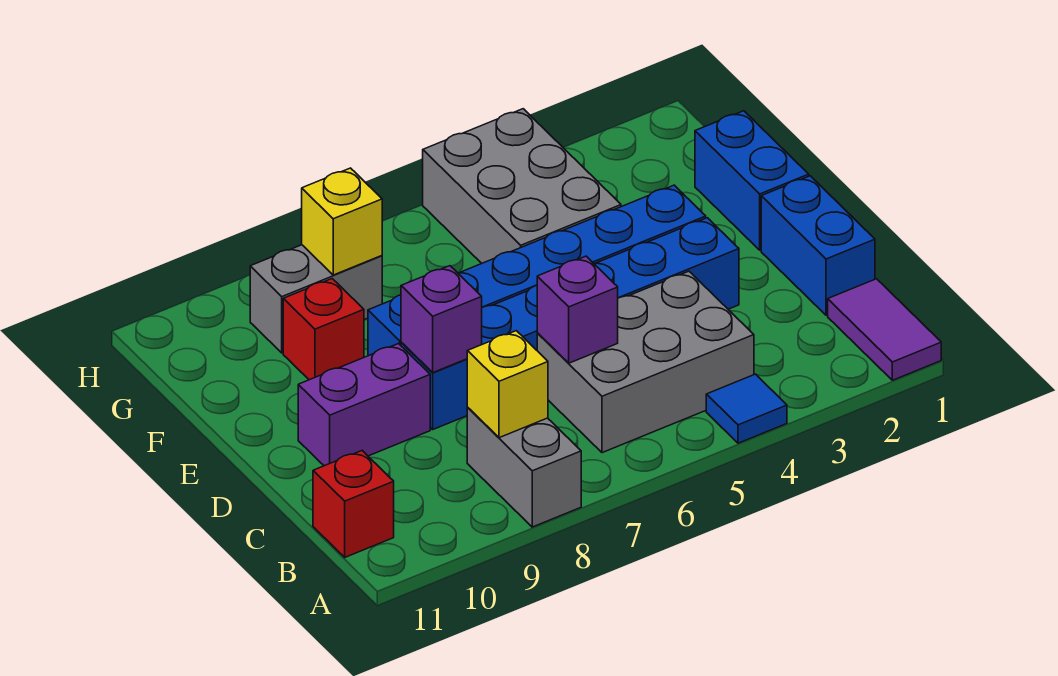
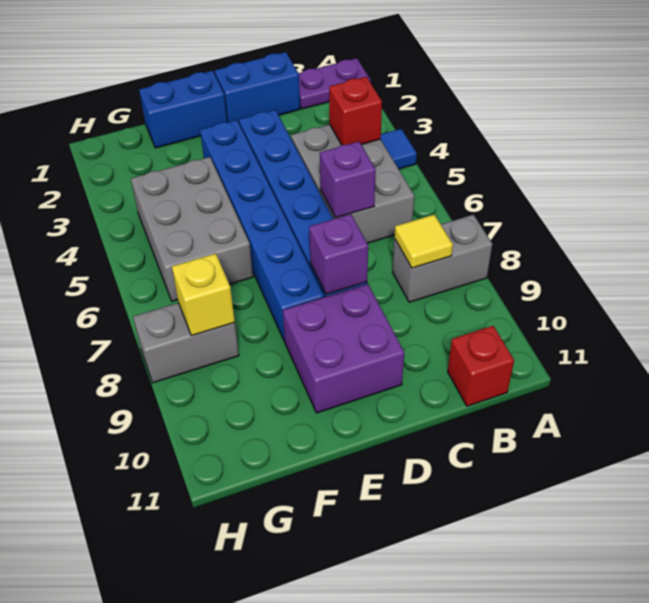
purple 1x2 tile [828,279,941,380] -> purple 1x2 plate [298,58,371,109]
yellow 1x1 brick [467,331,548,438] -> yellow 1x1 tile [394,214,453,268]
purple 1x2 brick [298,344,430,466] -> purple 2x2 brick [283,284,404,413]
grey 2x3 brick [423,109,621,263] -> grey 2x3 brick turned to [131,157,253,301]
red 1x1 brick [283,279,364,380] -> red 1x1 brick moved to [329,77,382,145]
grey 1x2 brick [250,245,382,353] -> grey 1x2 brick turned to [133,303,239,383]

